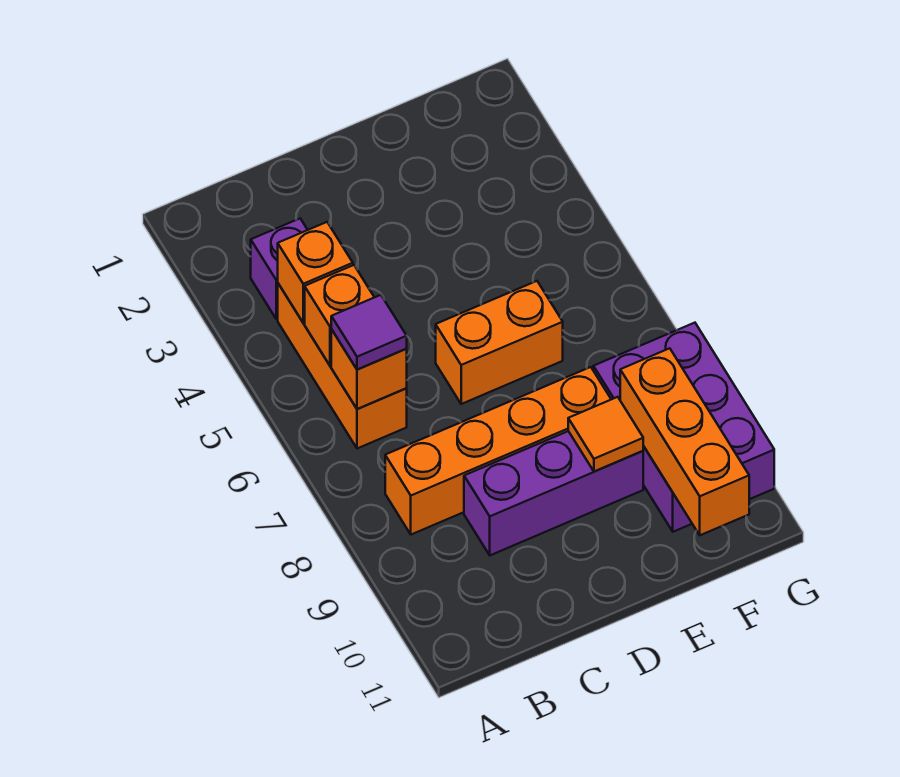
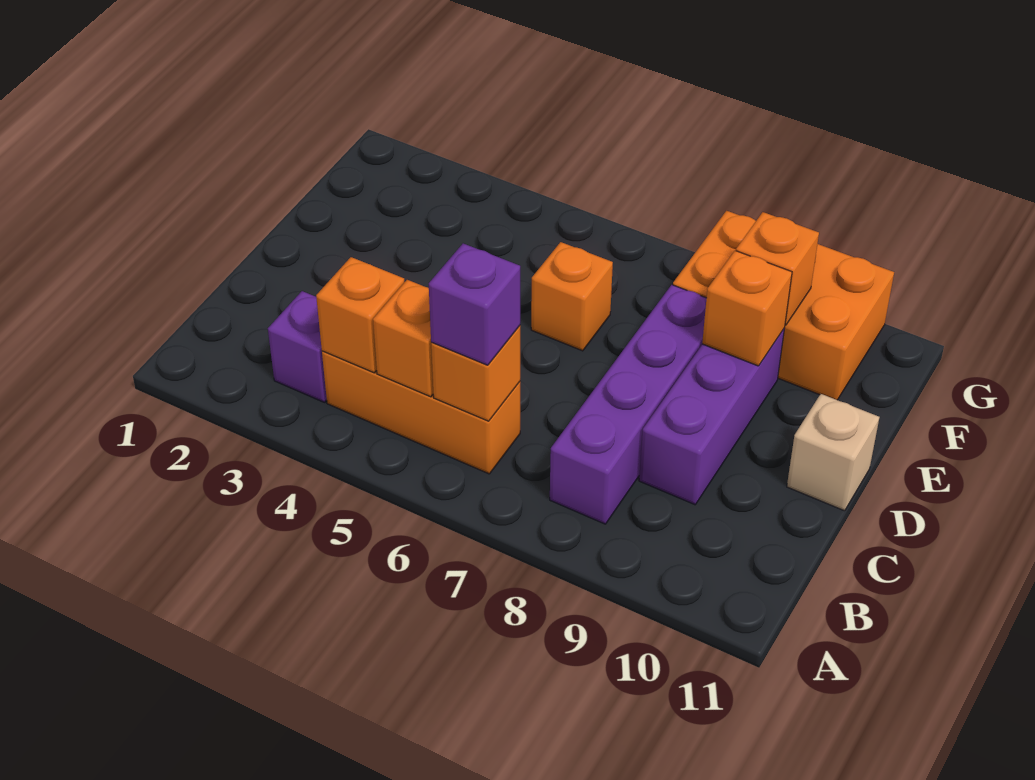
purple 1x1 tile [331,295,407,369] -> purple 1x1 brick [429,243,520,365]
orange 1x4 brick [385,367,611,535] -> purple 1x4 brick [550,285,706,524]
orange 1x2 brick [436,281,563,404] -> orange 1x1 brick [531,242,613,351]
none -> tan 1x1 brick [787,394,879,511]
orange 1x1 tile [568,397,643,472] -> orange 1x1 brick [702,251,792,366]
purple 2x3 brick [593,323,774,532] -> orange 2x3 brick [673,211,894,400]
orange 1x3 brick [620,348,749,535] -> orange 1x1 brick [736,212,819,325]

